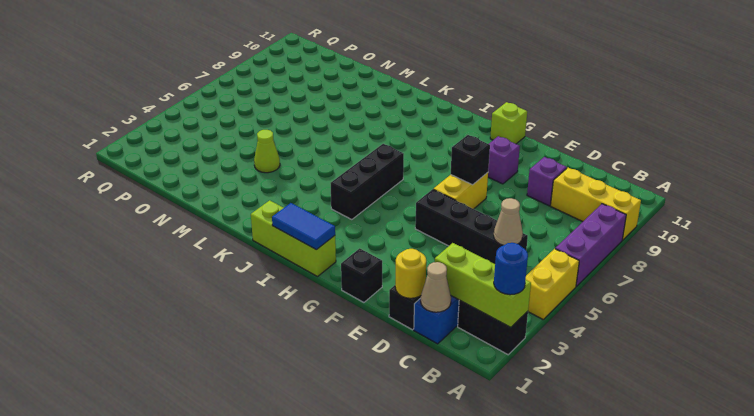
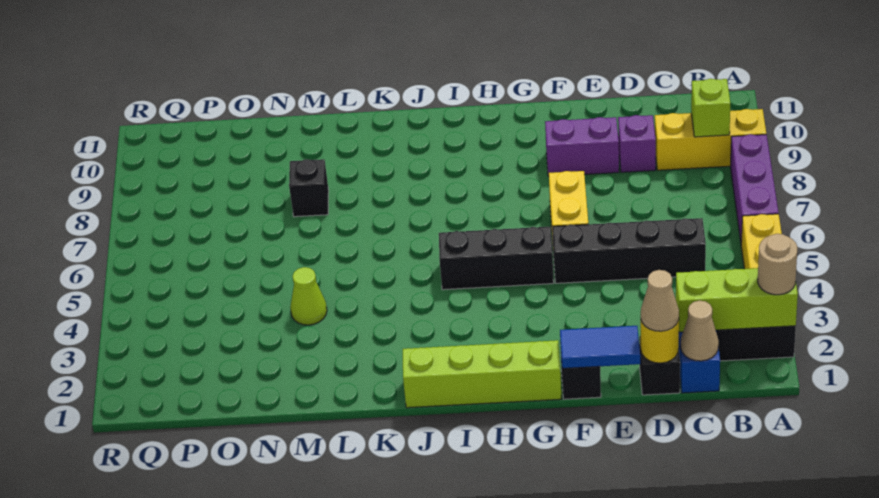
blue 1x1 round brick [494,243,528,295] -> tan 1x1 round brick [758,234,798,295]
tan 1x1 cone [494,198,523,245] -> tan 1x1 cone moved to [641,270,679,331]
black 1x1 brick [451,135,490,185] -> black 1x1 brick moved to [289,159,329,217]
purple 1x1 brick [488,136,520,184] -> purple 1x2 brick [545,117,619,176]
lime 1x1 brick [490,102,527,144] -> lime 1x1 brick moved to [691,79,730,137]
lime 1x3 brick [251,200,336,277] -> lime 1x4 brick [403,340,561,408]
blue 1x2 tile [272,203,335,250] -> blue 1x2 tile moved to [560,326,640,368]
black 1x3 brick [331,144,404,220] -> black 1x3 brick turned to [439,227,554,290]

